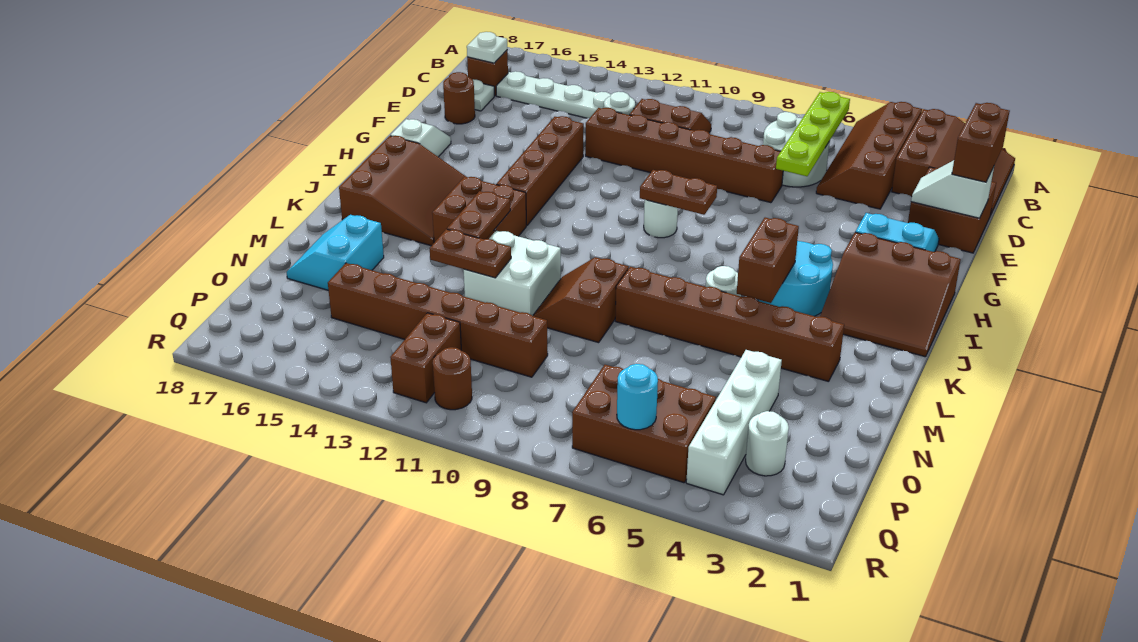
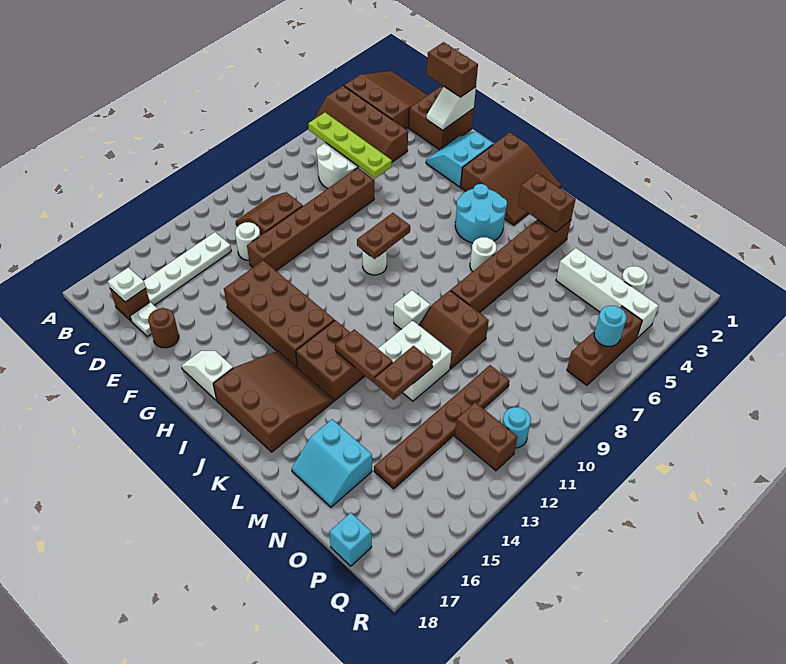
brown 1x4 brick [496,116,584,226] -> brown 2x4 brick [224,261,335,368]
brown 1x2 brick [737,218,799,303] -> brown 1x2 brick moved to [518,173,576,232]
none -> white 1x1 brick [394,290,430,329]
brown 1x6 brick [328,263,548,377] -> brown 1x6 plate [374,365,510,489]
brown 2x3 brick [572,365,716,483] -> brown 1x3 brick [567,306,642,385]
none -> cyan 1x1 brick [330,513,372,566]
brown 1x1 round brick [433,347,472,410] -> cyan 1x1 round brick [502,407,531,448]

